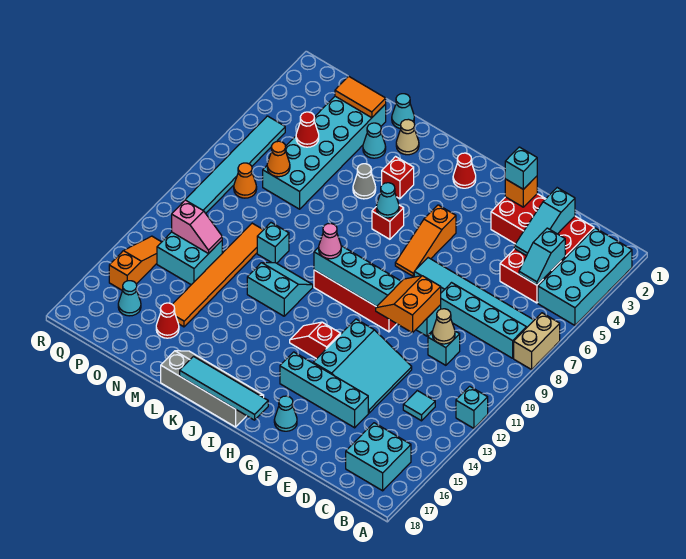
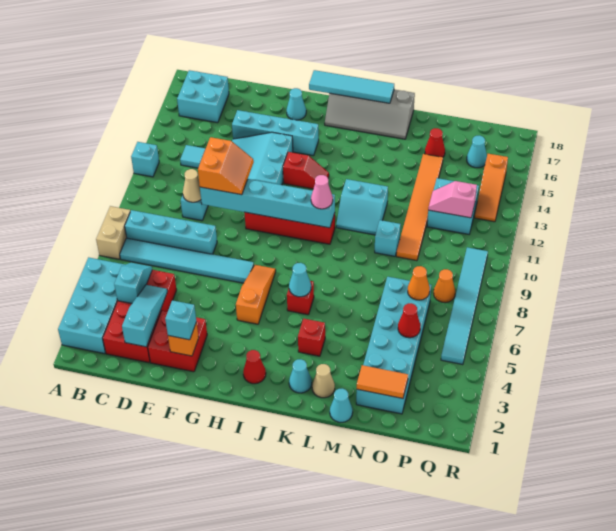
grey 1x1 cone [353,164,376,199] -> none
cyan 1x1 cone [363,123,386,158] -> cyan 1x1 cone moved to [289,359,312,393]

